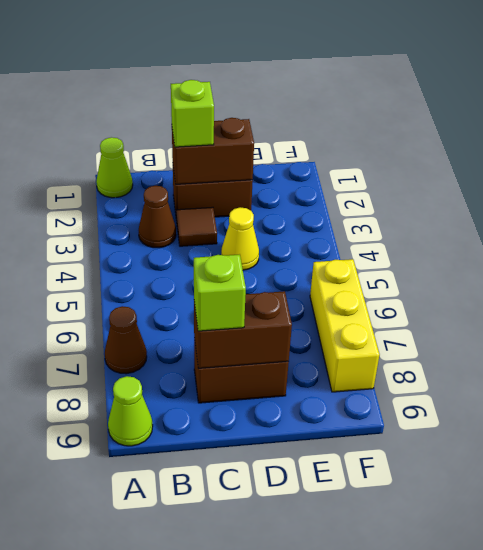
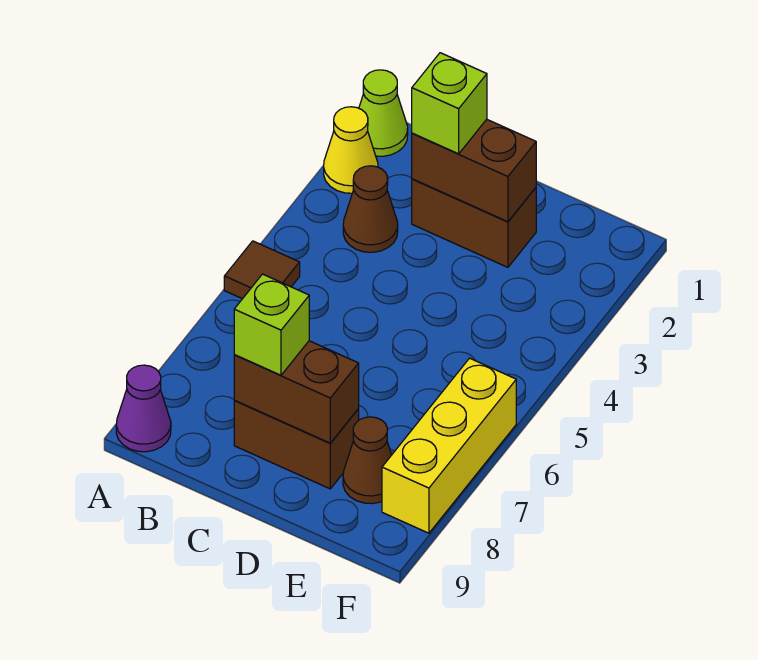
brown 1x1 cone [105,306,147,374] -> brown 1x1 cone moved to [343,417,391,504]
lime 1x1 cone [108,376,153,446] -> purple 1x1 cone [116,365,171,452]
brown 1x1 tile [176,207,217,246] -> brown 1x1 tile moved to [224,241,300,299]
yellow 1x1 cone [221,207,259,270] -> yellow 1x1 cone moved to [324,107,378,193]

